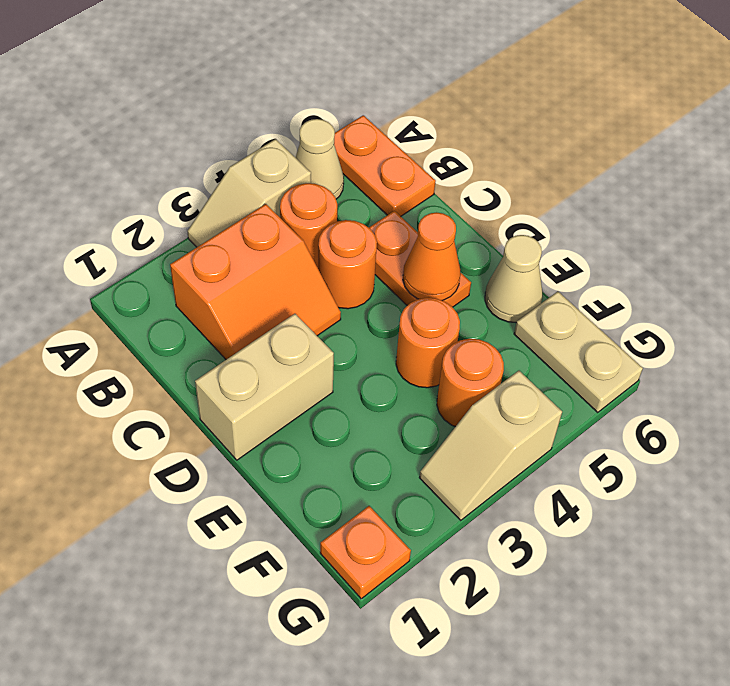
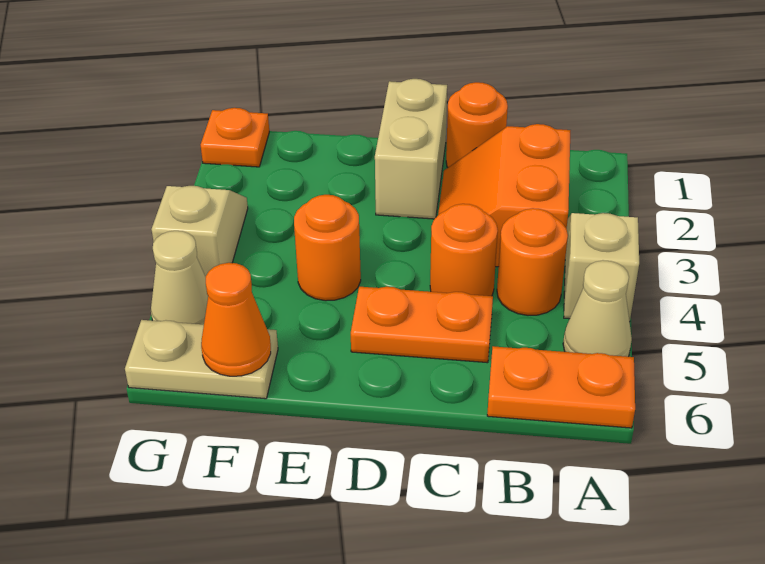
orange 1x1 cone [403,212,460,301] -> orange 1x1 cone moved to [201,263,271,376]
tan 1x1 cone [485,235,542,323] -> tan 1x1 cone moved to [151,231,208,324]
orange 1x1 round brick [437,339,504,427] -> orange 1x1 round brick moved to [446,82,508,167]

